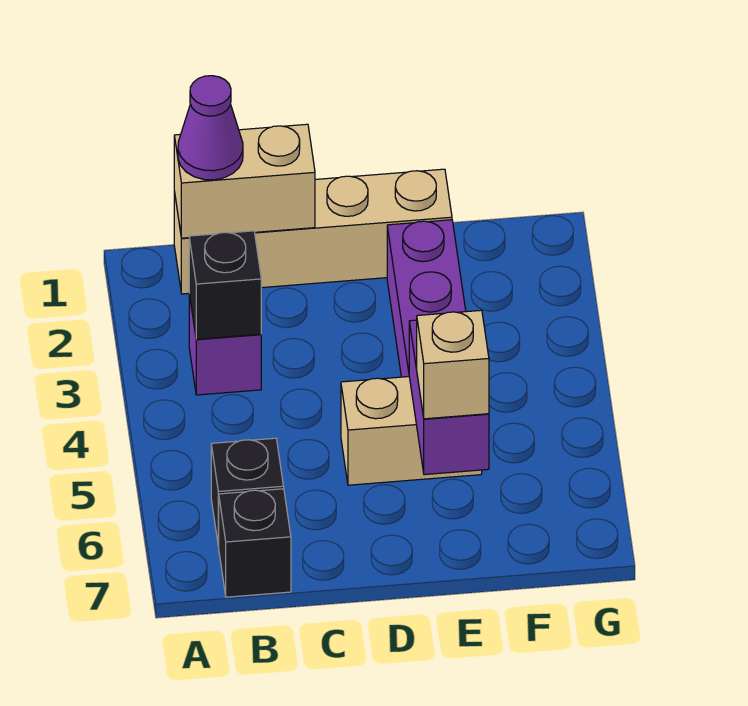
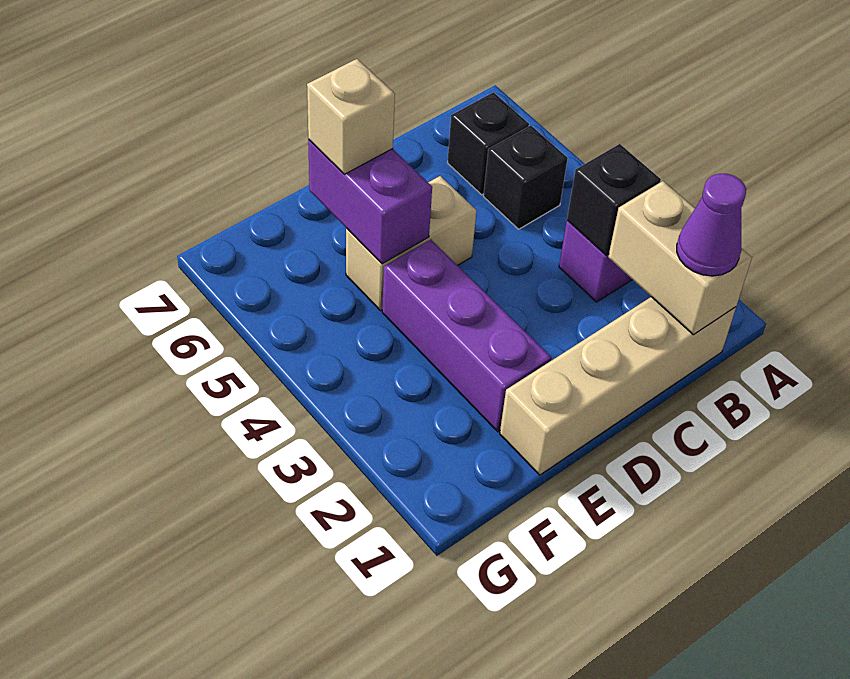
tan 1x2 brick [174,124,315,238] -> tan 1x2 brick turned to [608,181,752,335]
black 1x1 brick [219,489,291,597] -> black 1x1 brick moved to [483,125,568,229]

